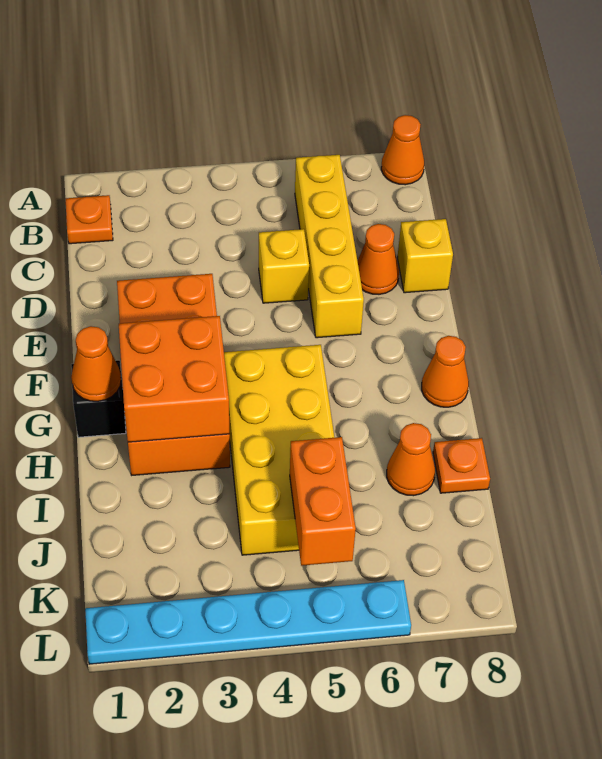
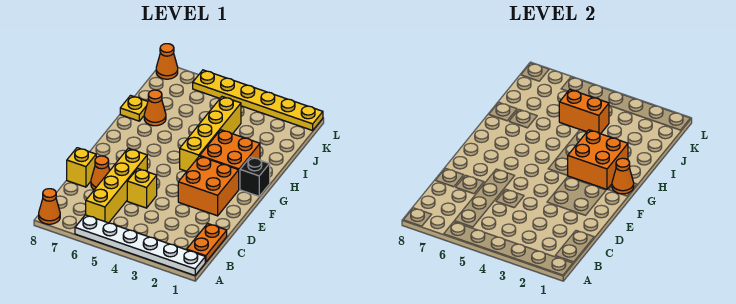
none -> white 1x6 plate [75,215,205,275]
orange 1x1 plate [65,195,113,244] -> orange 1x2 plate [187,224,227,262]
yellow 2x4 brick [224,345,335,555] -> yellow 1x4 brick [180,97,241,171]
orange 1x1 cone [422,336,469,407] -> orange 1x1 cone moved to [156,44,178,79]
orange 1x1 plate [433,438,490,493] -> yellow 1x1 plate [120,96,148,121]
orange 1x2 brick [290,437,356,566] -> orange 1x2 brick turned to [559,90,609,134]
cyan 1x6 plate [85,580,411,664] -> yellow 1x6 plate [193,70,323,130]

